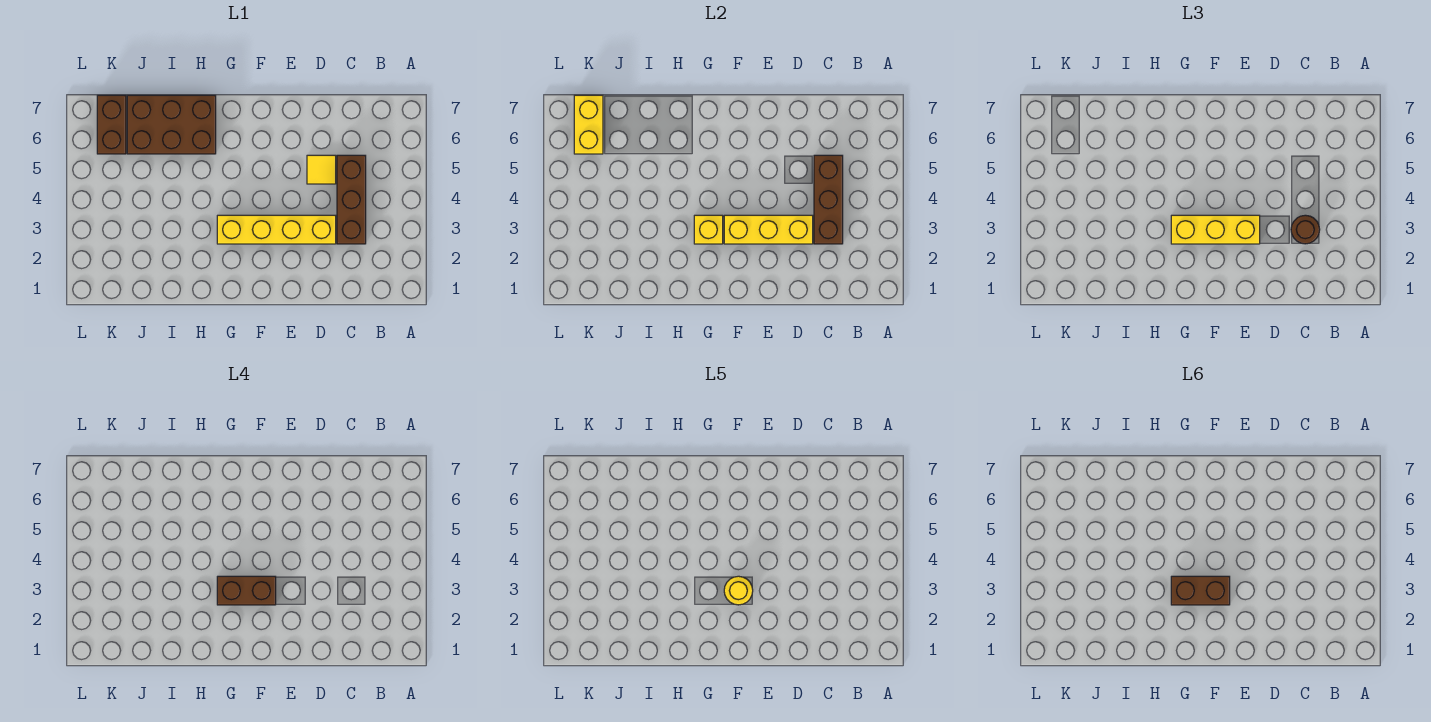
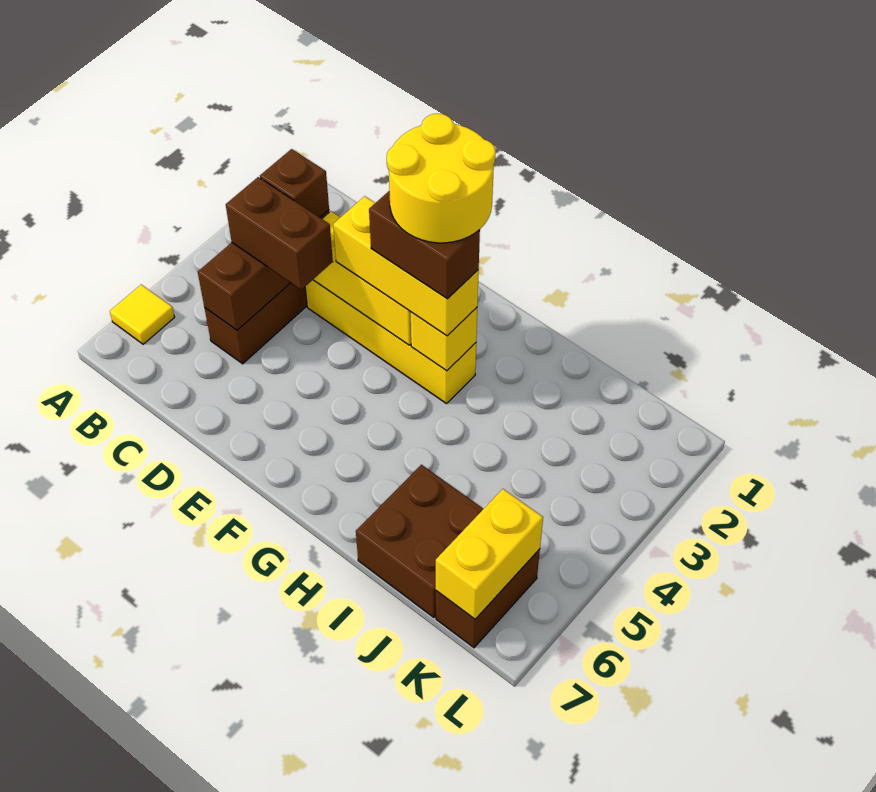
brown 1x1 round brick [1291,215,1320,244] -> brown 1x1 brick [260,149,329,217]
yellow 1x1 tile [307,155,336,184] -> yellow 1x1 tile moved to [110,285,175,344]
yellow 1x1 round brick [724,576,753,605] -> yellow 2x2 round brick [387,114,496,243]
brown 1x2 brick [1171,576,1230,605] -> brown 1x2 brick moved to [226,177,333,290]
brown 2x3 brick [127,95,216,154] -> brown 2x2 brick [356,465,483,617]

